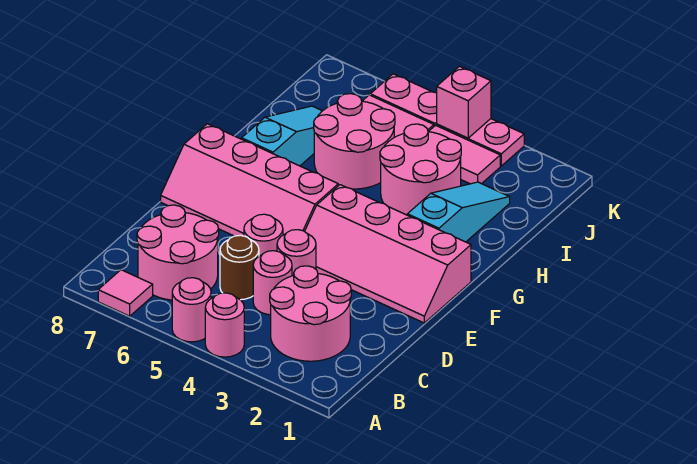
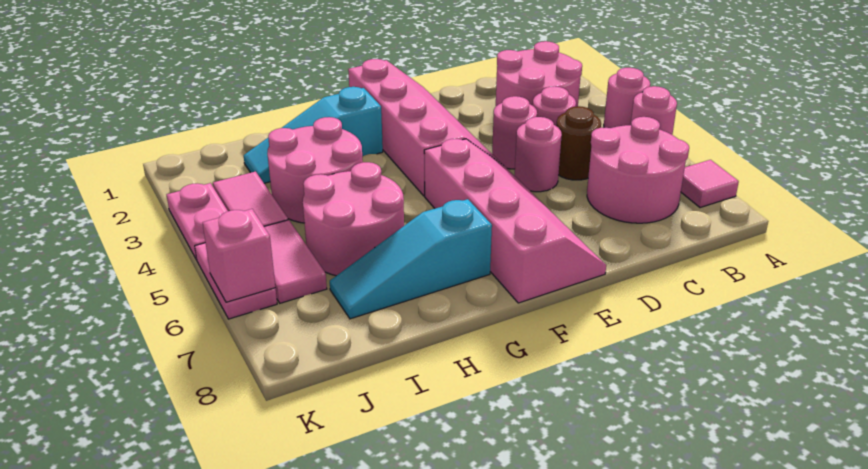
pink 1x1 brick [437,66,491,138] -> pink 1x1 brick moved to [203,209,275,302]

